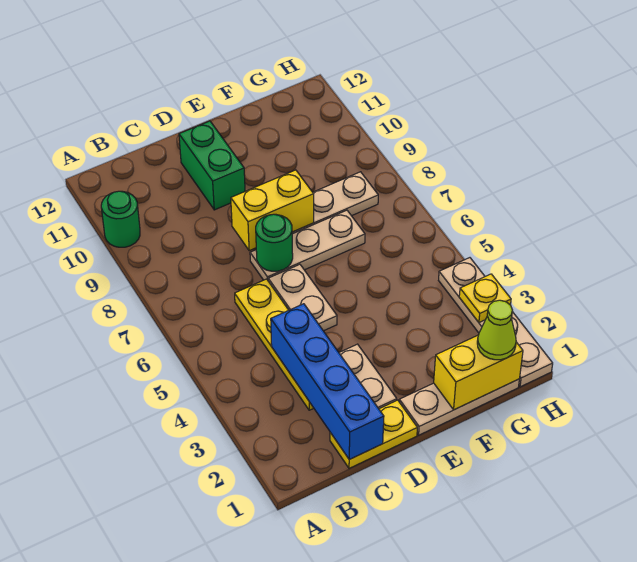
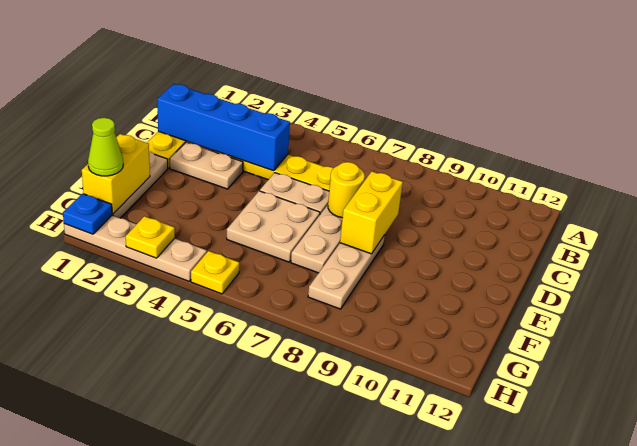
green 1x1 round brick [101,191,140,247] -> none
green 1x1 round brick [256,214,293,271] -> yellow 1x1 round brick [328,162,365,218]
green 1x2 brick [179,121,245,210] -> none
none -> tan 2x2 plate [227,191,320,262]
none -> blue 1x1 plate [63,194,112,234]
none -> yellow 1x1 plate [191,251,239,294]

